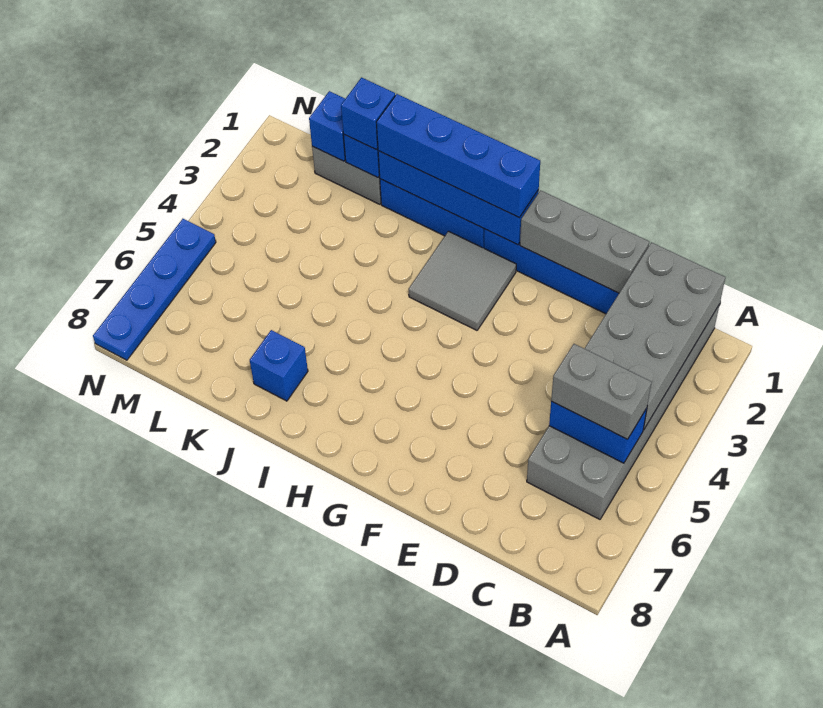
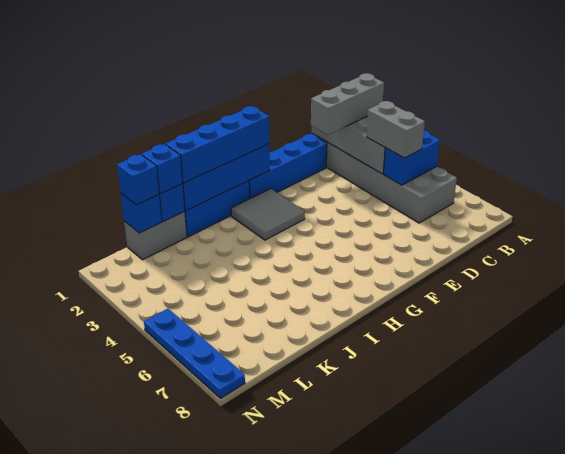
grey 1x2 brick [551,344,651,439] -> grey 1x2 brick turned to [366,101,425,158]
grey 1x3 brick [520,190,649,293] -> grey 1x3 brick moved to [311,73,384,135]
blue 1x1 brick [250,330,308,401] -> blue 1x1 brick moved to [117,154,159,205]

